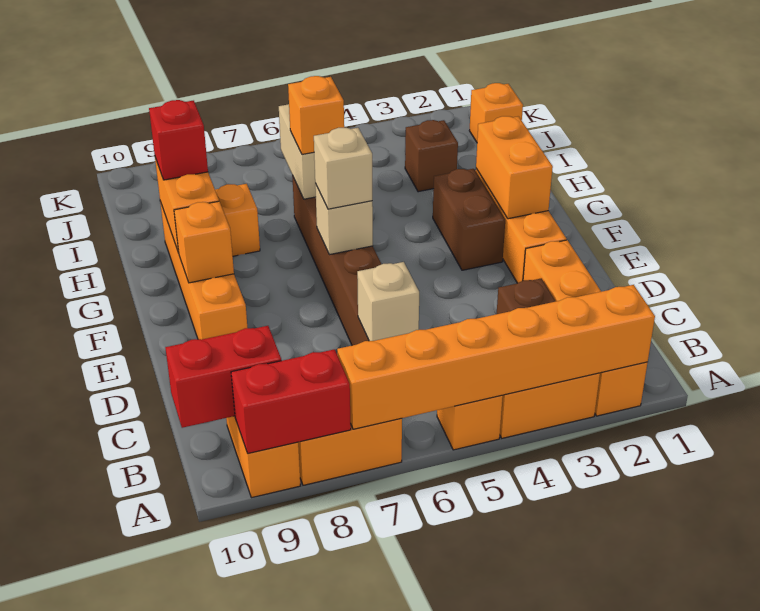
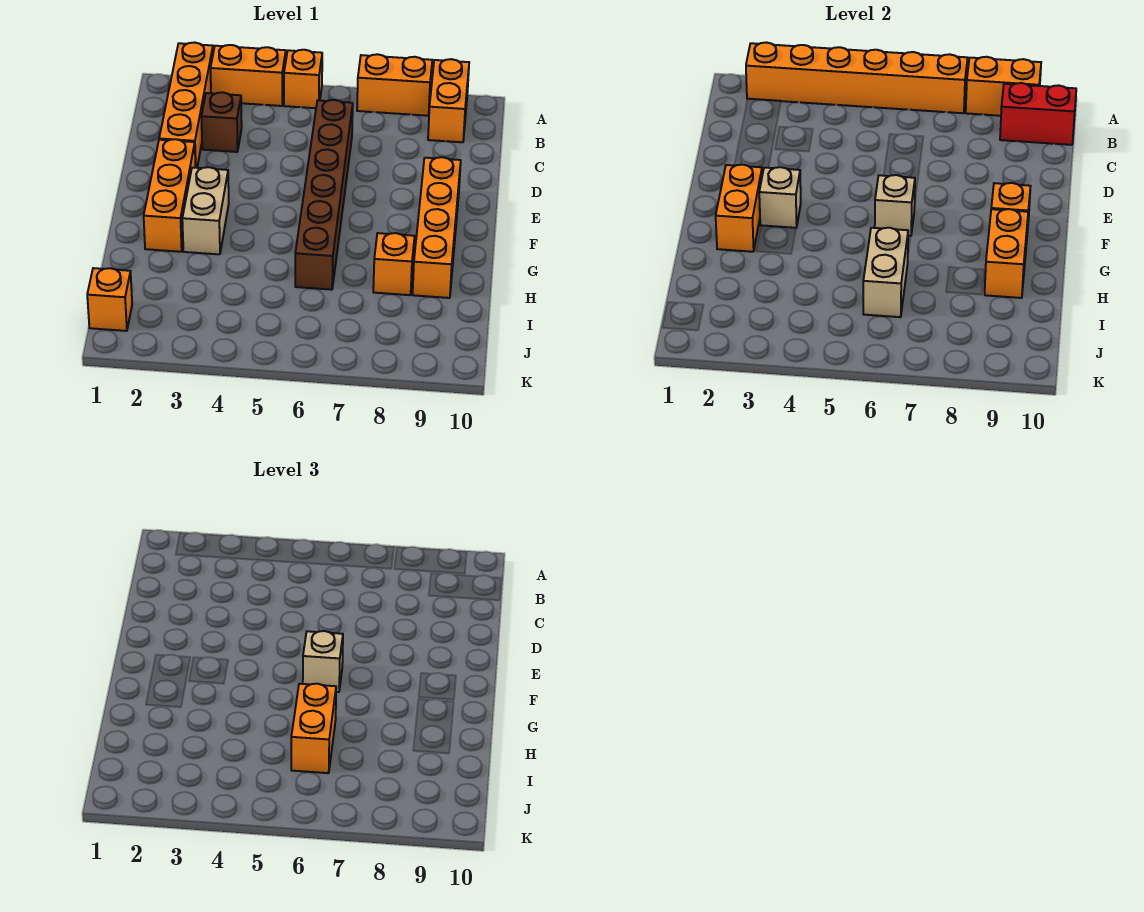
red 1x2 brick [231,349,351,453] -> orange 1x2 brick [966,57,1041,116]
tan 1x1 brick [357,262,419,341] -> tan 1x1 brick moved to [759,167,801,228]
brown 1x2 brick [433,169,505,270] -> tan 1x2 brick [182,167,229,254]
orange 1x1 brick [288,76,344,154] -> orange 1x2 brick [291,684,336,773]
red 1x1 brick [149,100,208,180] -> none
brown 1x1 brick [405,120,458,192] -> none

